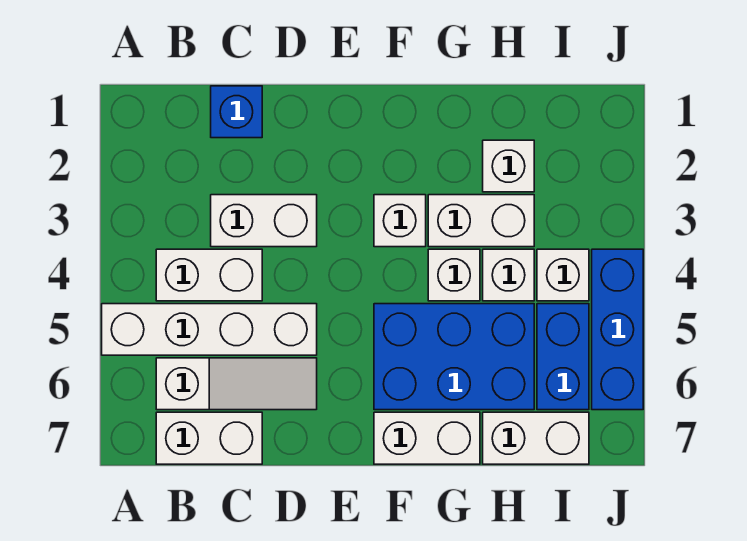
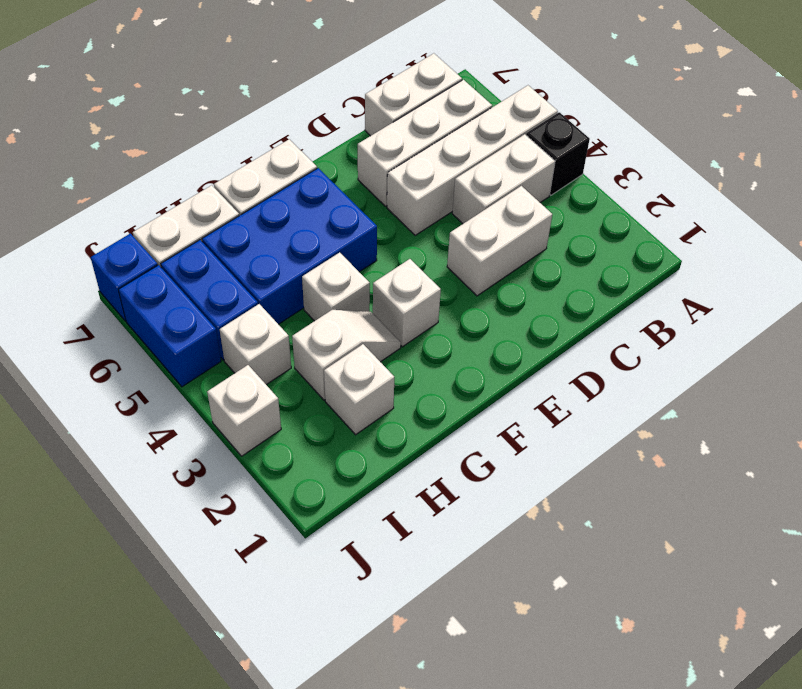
none -> black 1x1 brick [526,112,590,195]
white 1x3 slope [156,358,317,410] -> white 1x3 brick [358,80,492,206]
blue 1x1 brick [211,86,262,138] -> blue 1x1 brick moved to [91,234,158,321]
white 1x2 brick [428,195,534,247] -> white 1x2 slope [292,310,401,400]
white 1x1 brick [483,249,534,301] -> white 1x1 brick moved to [207,365,281,456]
blue 1x3 brick [592,249,643,410] -> blue 1x2 brick [119,265,221,387]

